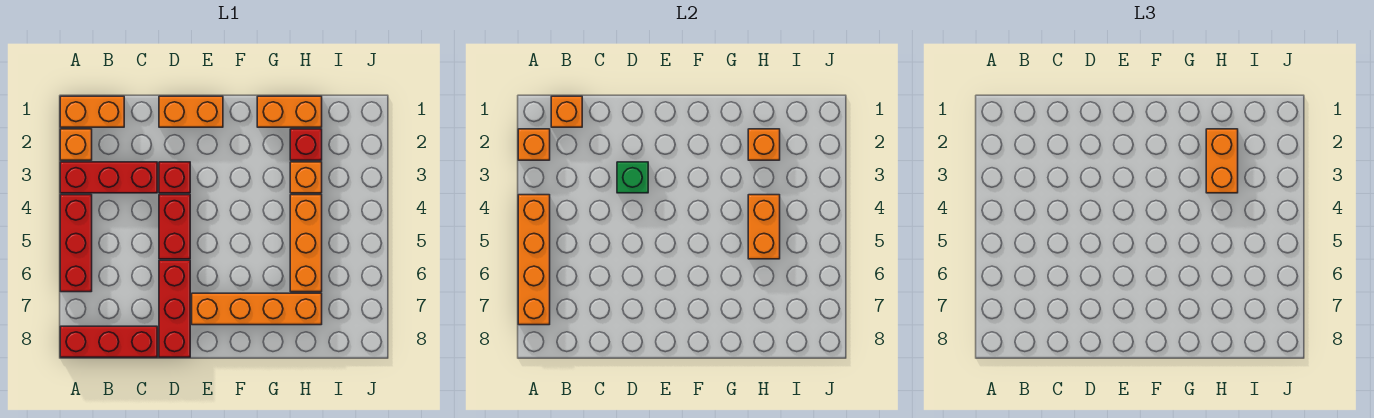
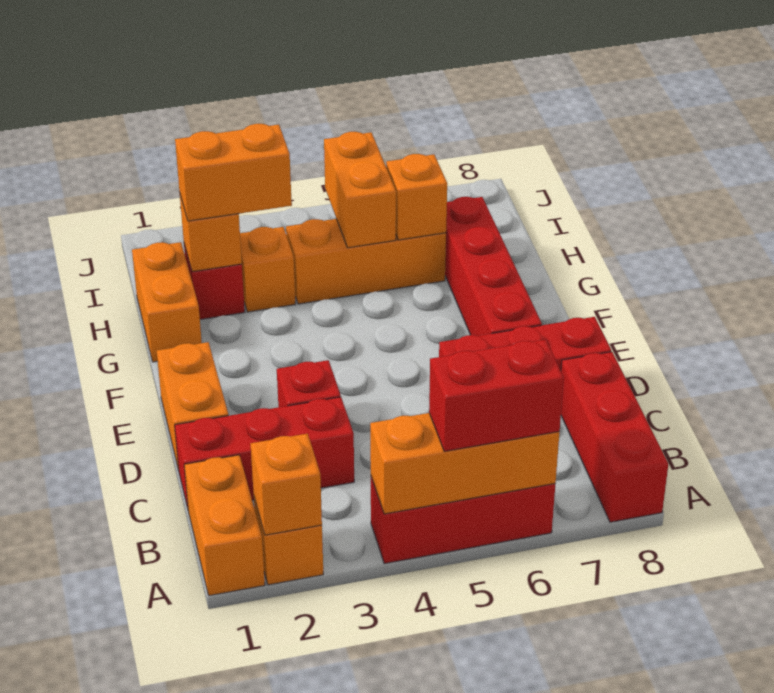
red 1x3 brick [60,162,157,193] -> red 1x3 brick turned to [175,397,354,508]
orange 1x4 brick [518,195,550,325] -> orange 1x3 brick [370,413,560,514]
orange 1x1 brick [551,96,582,127] -> orange 1x1 brick moved to [386,154,447,240]
green 1x1 brick [617,162,648,193] -> none
red 1x2 brick [159,195,190,259] -> red 1x2 brick moved to [429,340,564,451]
orange 1x4 brick [192,293,322,325] -> red 1x4 brick [445,197,542,336]
orange 1x2 brick [748,195,780,259] -> orange 1x2 brick turned to [324,132,396,248]

